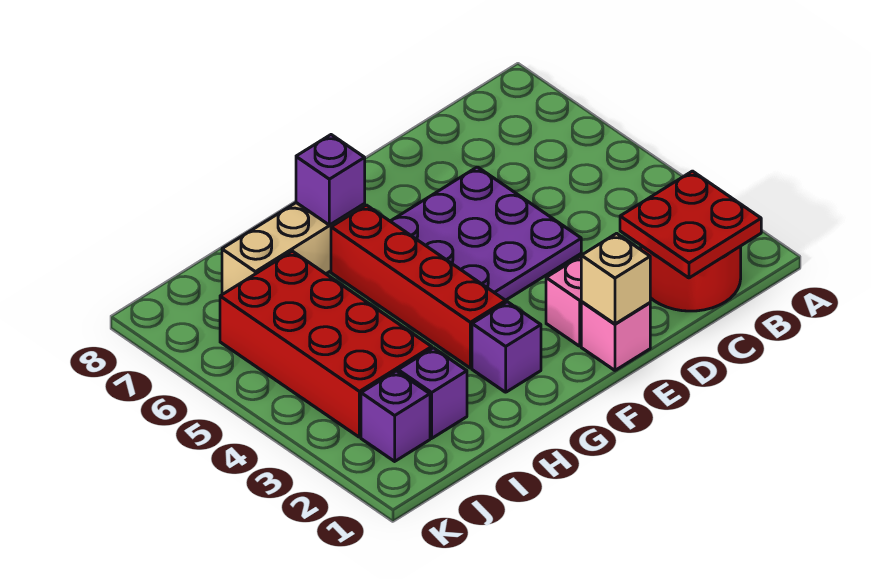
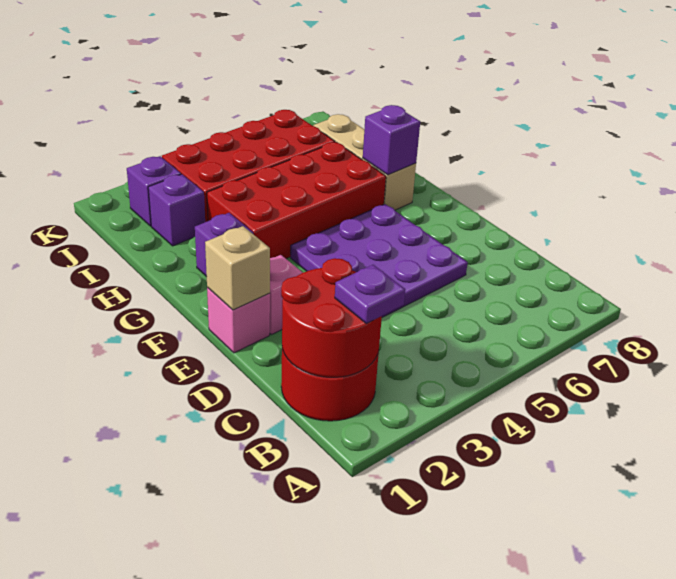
red 2x2 plate [620,171,761,278] -> red 2x2 round brick [281,258,382,377]
none -> purple 1x1 plate [335,265,405,324]
red 1x4 brick [331,205,506,368] -> red 2x4 brick [207,142,386,259]

